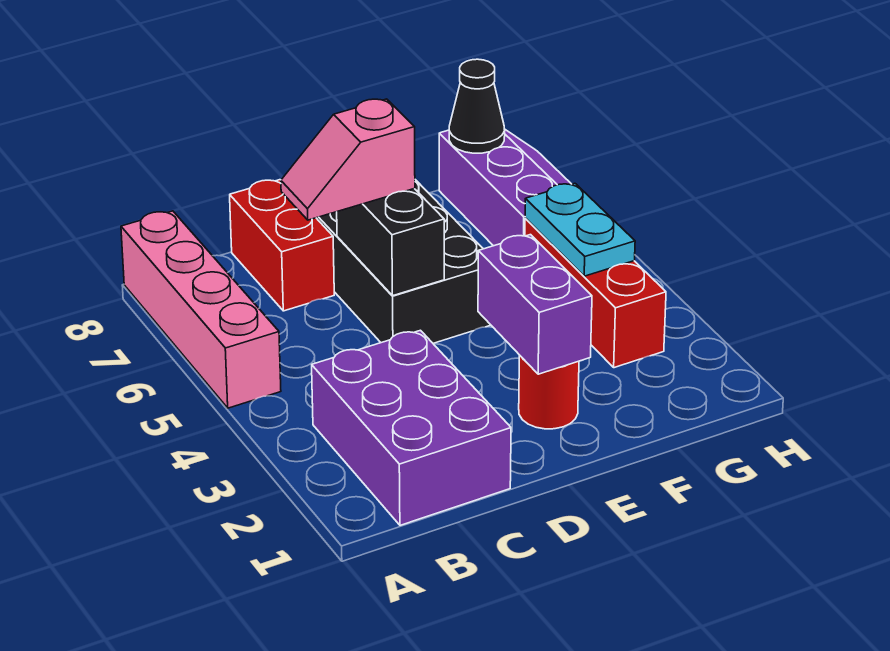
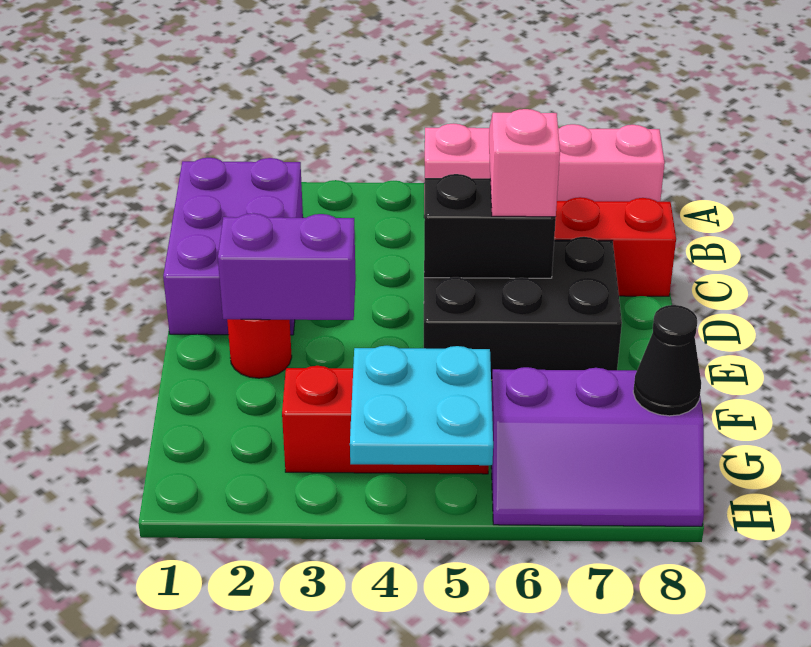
purple 2x3 brick [312,330,511,525] -> purple 2x3 brick turned to [163,158,303,335]
cyan 1x2 plate [525,183,635,276] -> cyan 2x2 plate [350,346,493,465]

